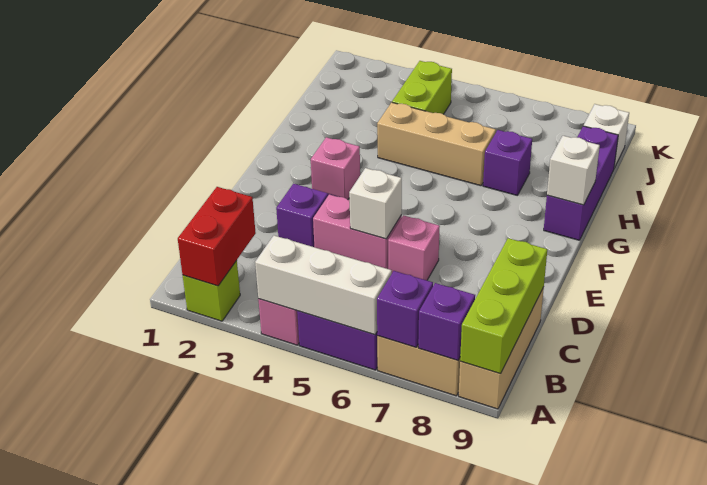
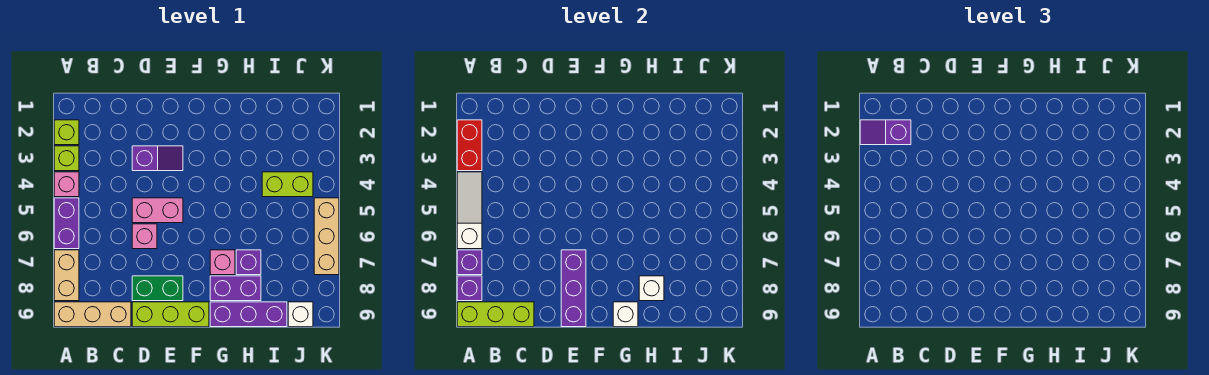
red 1x2 brick [178,187,256,286] -> red 1x2 brick turned to [457,120,482,171]
none -> purple 1x2 slope [860,120,911,145]
none -> lime 1x1 brick [54,146,79,171]
white 1x3 brick [255,235,392,335] -> white 1x3 slope [457,172,482,249]
pink 1x2 brick [313,194,402,269] -> pink 1x2 brick turned to [132,198,183,223]
white 1x1 brick [349,168,402,239] -> white 1x1 brick moved to [639,276,664,301]
none -> green 1x2 brick [132,276,183,301]
none -> lime 1x3 brick [132,302,209,327]
none -> purple 1x3 brick [561,250,586,327]
pink 1x1 brick [311,137,360,199] -> pink 1x1 brick moved to [210,250,235,275]
none -> purple 1x2 brick [210,276,261,301]
tan 1x3 brick [377,102,496,186] -> tan 1x3 brick moved to [314,198,339,275]

